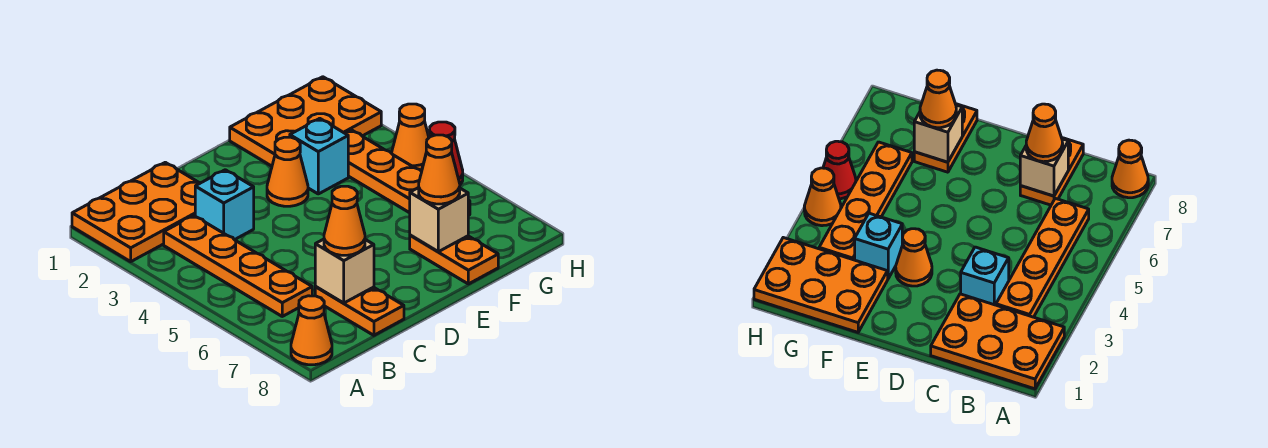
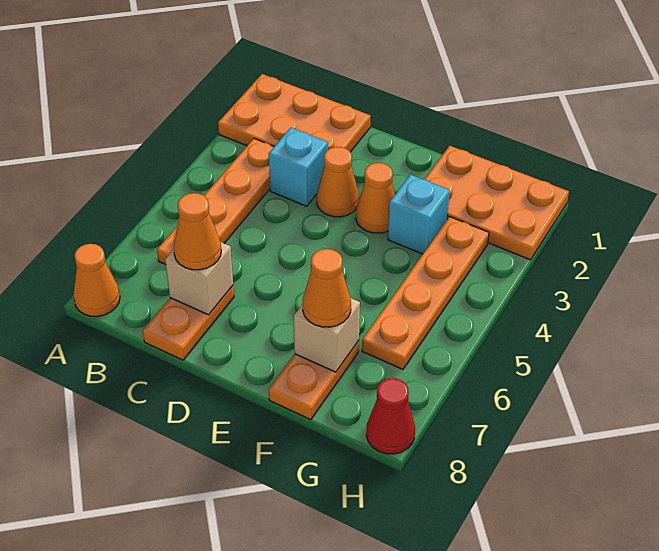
orange 1x1 cone [392,104,429,171] -> orange 1x1 cone moved to [317,147,359,217]
red 1x1 cone [422,122,463,185] -> red 1x1 cone moved to [366,378,415,454]

